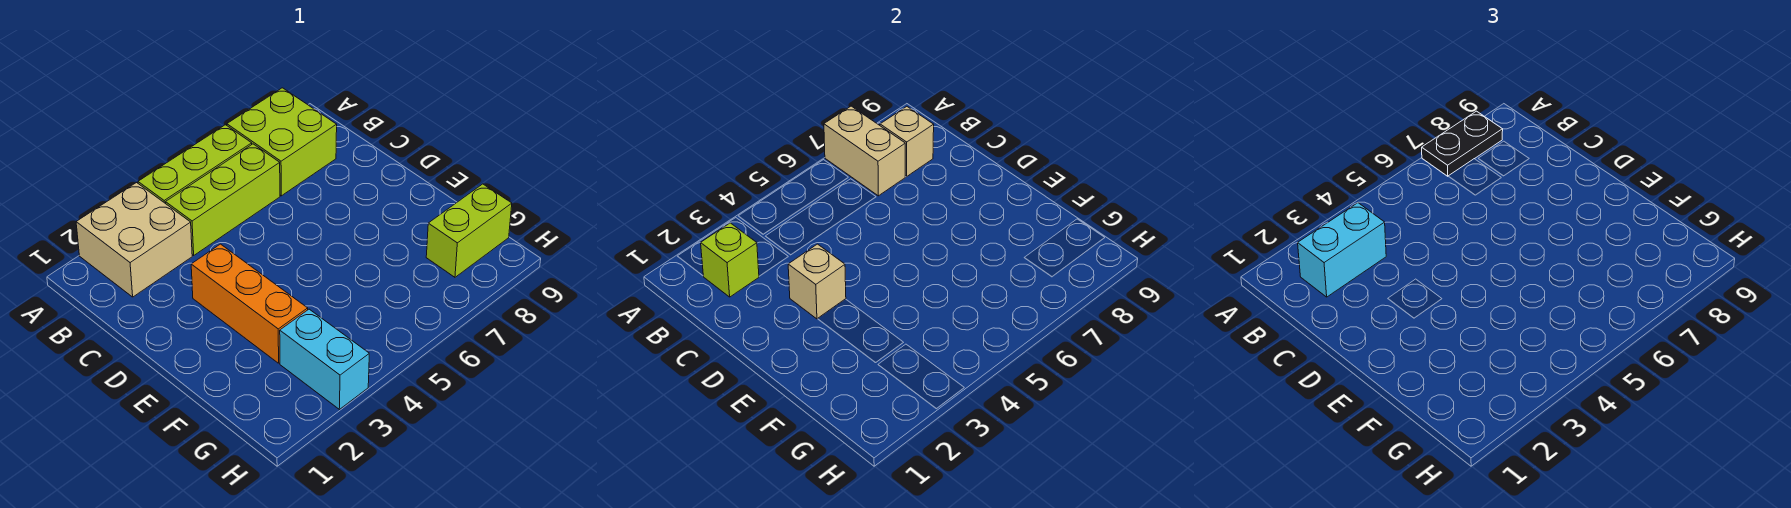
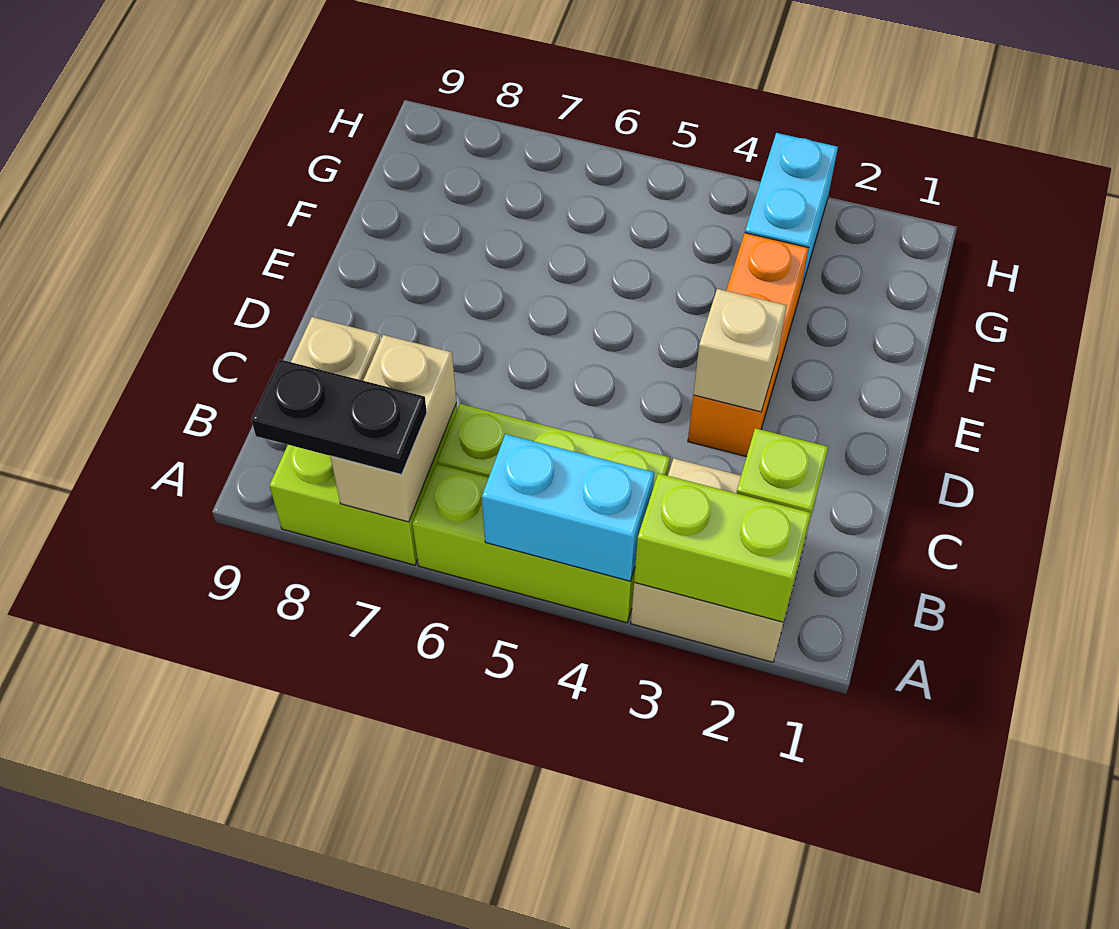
cyan 1x2 brick [1298,203,1386,297] -> cyan 1x2 brick moved to [482,434,654,581]
lime 1x2 brick [426,184,512,277] -> lime 1x2 brick moved to [634,473,811,622]

